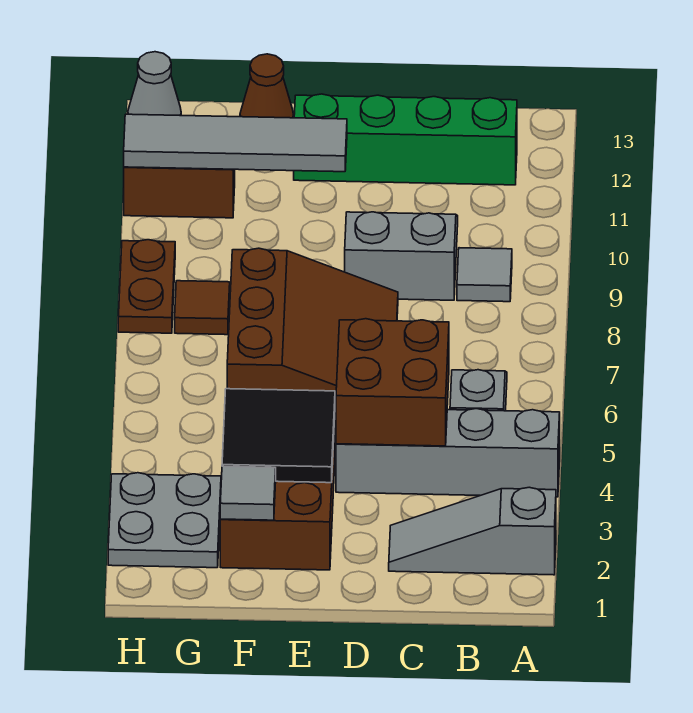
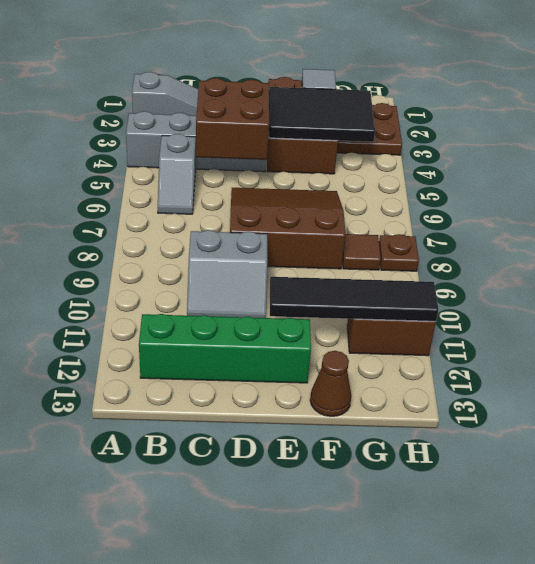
grey 1x1 tile [457,248,512,302] -> none
brown 3x3 slope [227,248,398,415] -> brown 3x3 slope turned to [230,188,345,269]
black 2x2 tile [222,389,335,483] -> black 2x3 tile [269,87,375,142]
grey 1x4 tile [124,114,347,172] -> black 1x4 tile [270,277,439,321]
grey 2x2 plate [108,473,221,568] -> brown 2x2 plate [337,103,402,155]
brown 1x2 plate [118,240,175,333] -> brown 1x1 plate [379,234,419,271]
grey 1x1 cone [128,52,181,116] -> none

